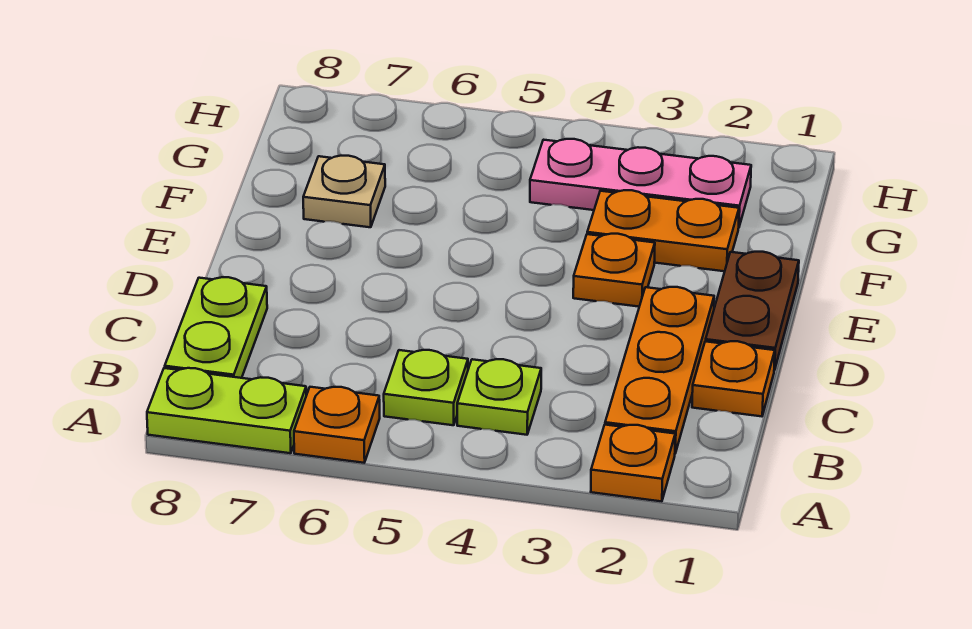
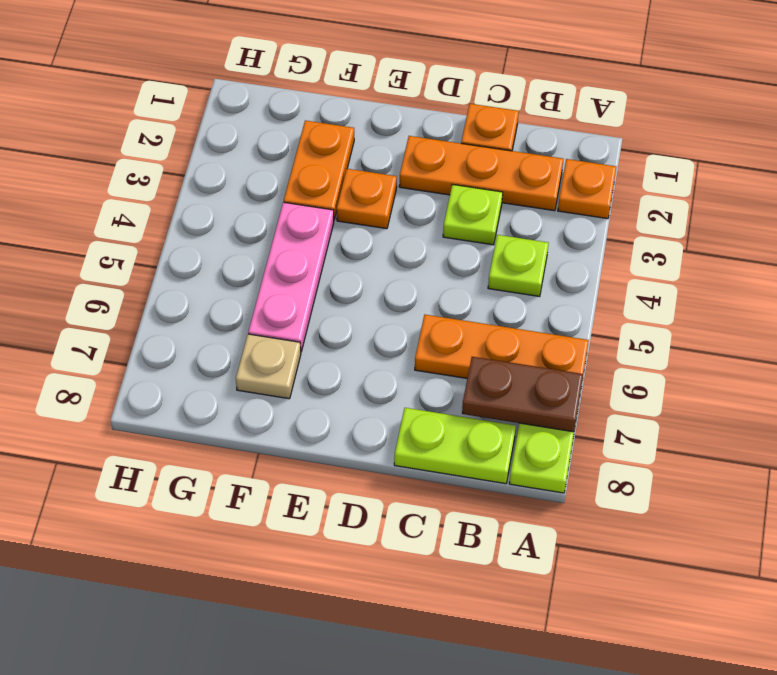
orange 1x1 plate [294,387,380,463] -> orange 1x3 plate [415,315,589,378]
lime 1x1 plate [384,350,468,425] -> lime 1x1 plate moved to [443,184,503,245]
brown 1x2 plate [706,252,799,370] -> brown 1x2 plate moved to [462,357,583,432]
pink 1x3 plate [530,139,751,226] -> pink 1x3 plate moved to [248,202,334,352]

